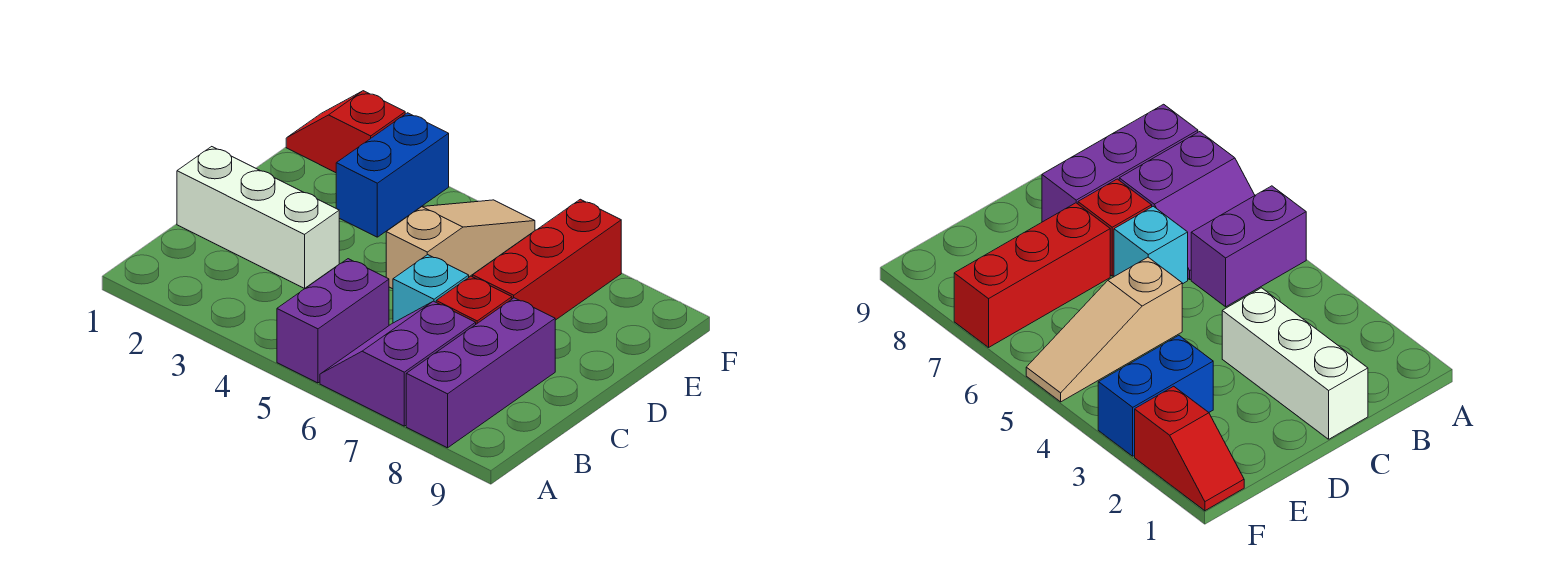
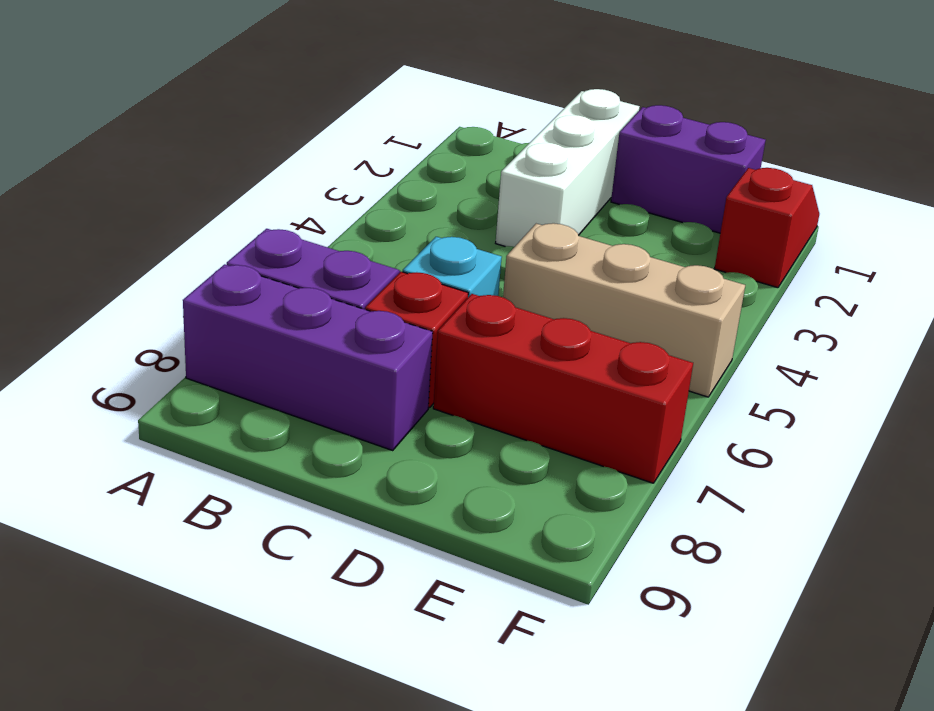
purple 1x2 brick [277,259,389,383] -> purple 1x2 brick moved to [611,105,766,233]
tan 1x3 slope [386,200,535,289] -> tan 1x3 brick [503,223,745,397]
blue 1x2 brick [336,113,449,237] -> none

